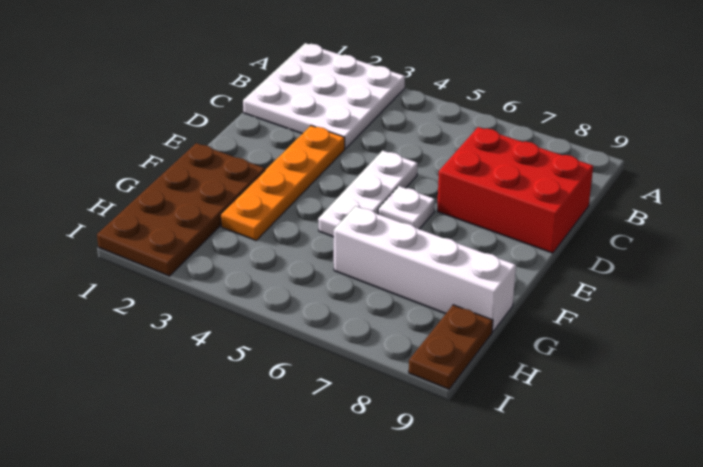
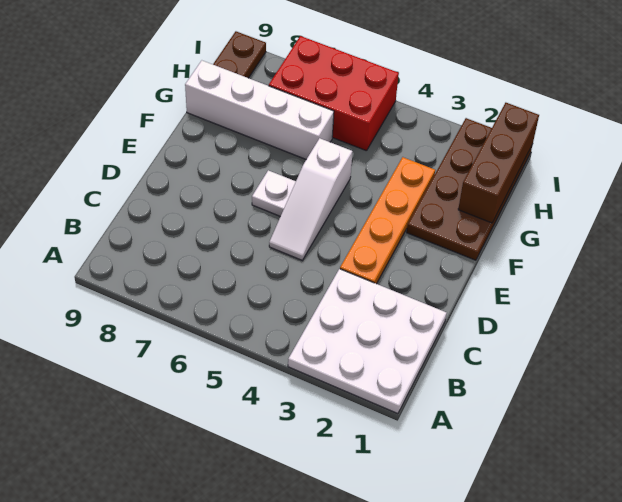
red 2x3 brick [437,127,593,253] -> red 2x3 brick moved to [268,36,399,151]
white 1x3 plate [318,150,418,237] -> white 1x3 slope [269,138,352,260]
none -> brown 1x3 brick [458,103,539,223]

